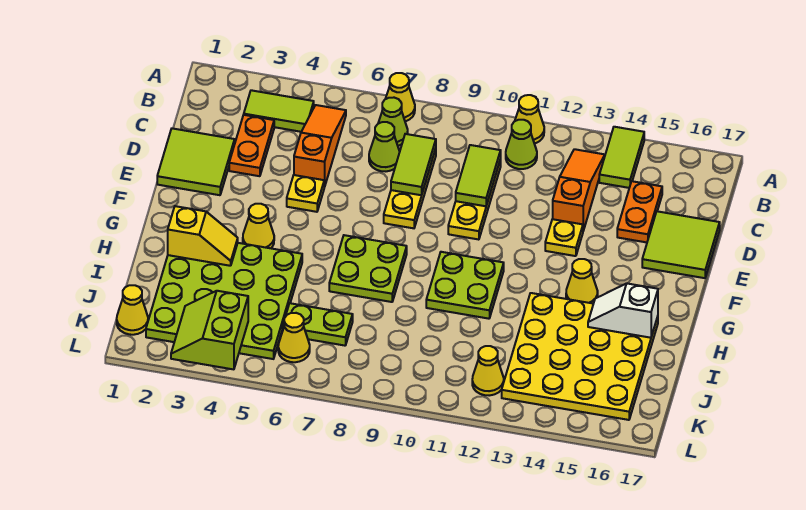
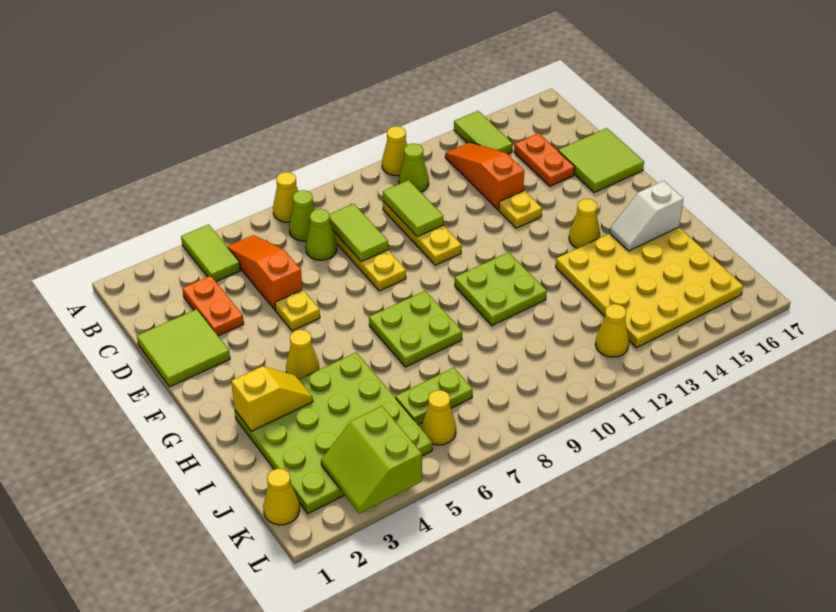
lime 1x2 tile [244,90,314,132] -> lime 1x2 tile turned to [181,225,240,282]

